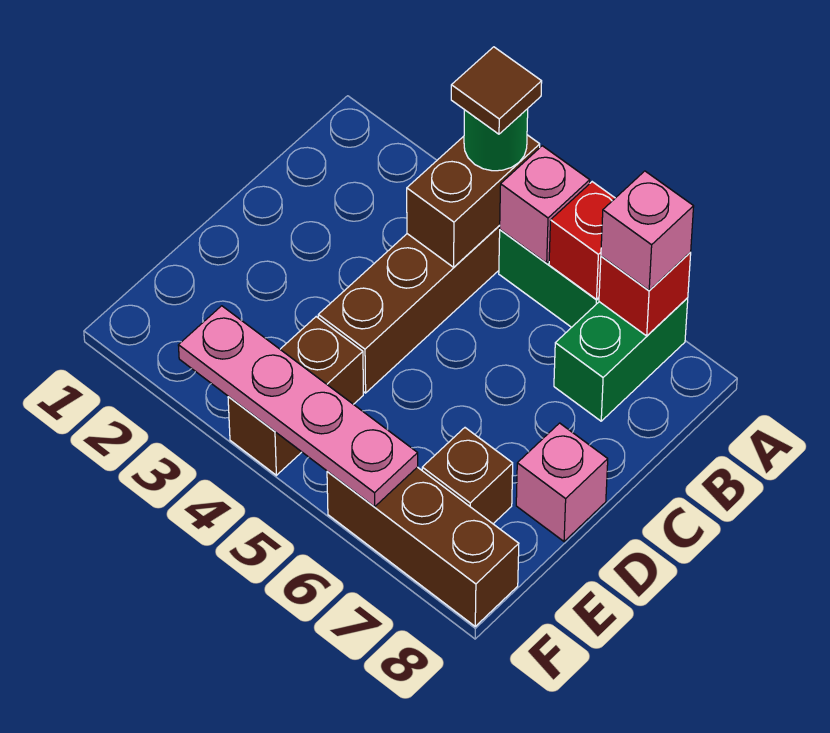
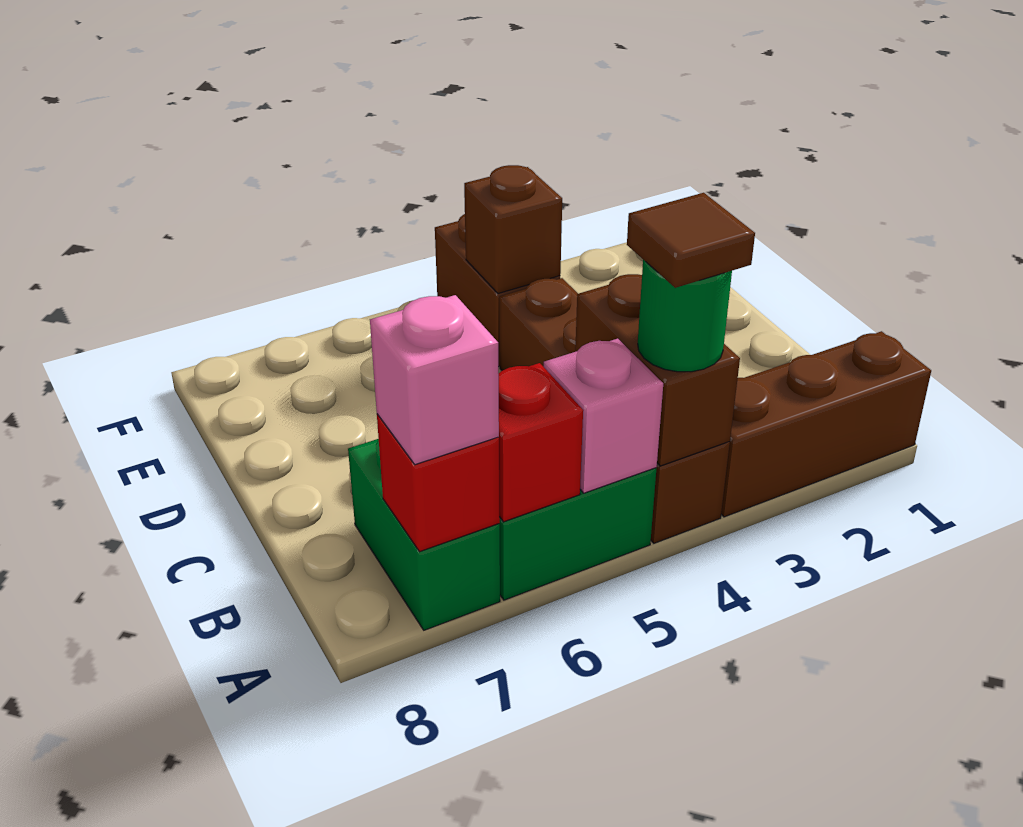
pink 1x1 brick [516,423,608,541] -> none
brown 1x1 brick [422,428,513,524] -> brown 1x1 brick moved to [464,165,562,293]
pink 1x4 plate [178,306,418,507] -> none
brown 1x3 brick [327,467,519,626] -> brown 1x3 brick moved to [721,331,931,517]

